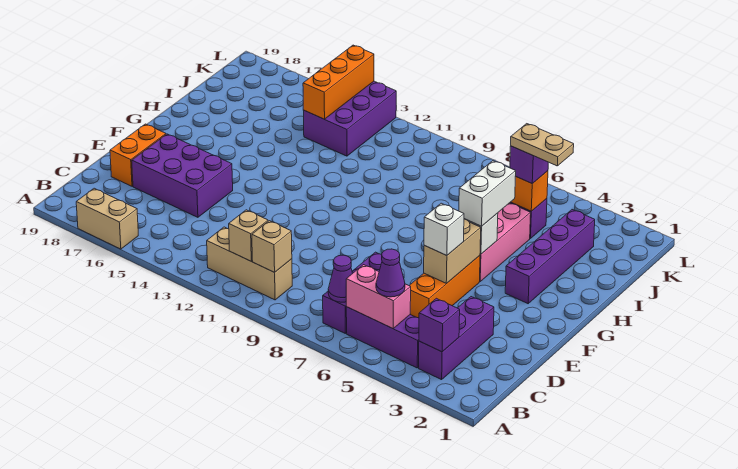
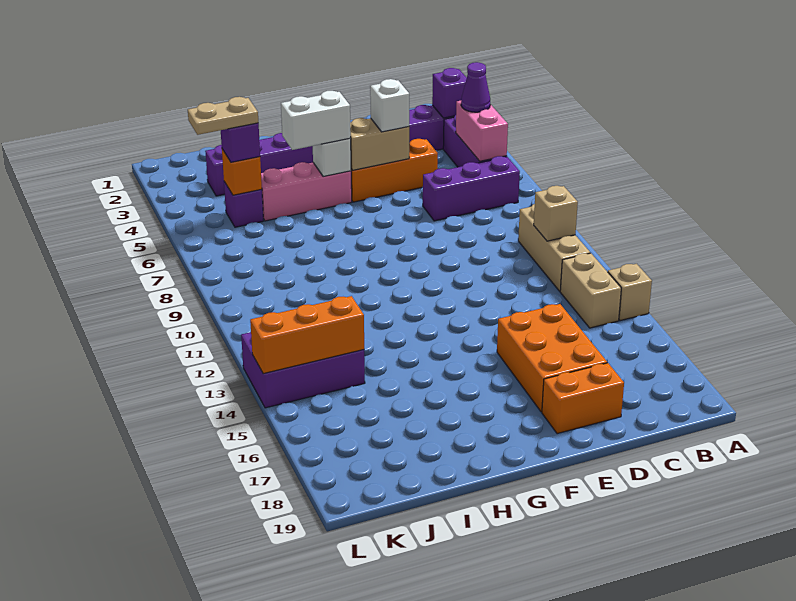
tan 1x2 brick [76,188,138,249] -> tan 1x2 brick moved to [560,253,621,328]
purple 1x1 cone [328,255,353,302] -> none
tan 1x1 brick [252,221,292,272] -> tan 1x1 brick moved to [608,264,652,321]
purple 2x3 brick [132,134,233,217] -> orange 2x3 brick [497,304,607,412]
tan 1x2 plate [511,124,574,166] -> tan 1x2 plate turned to [188,97,259,135]

